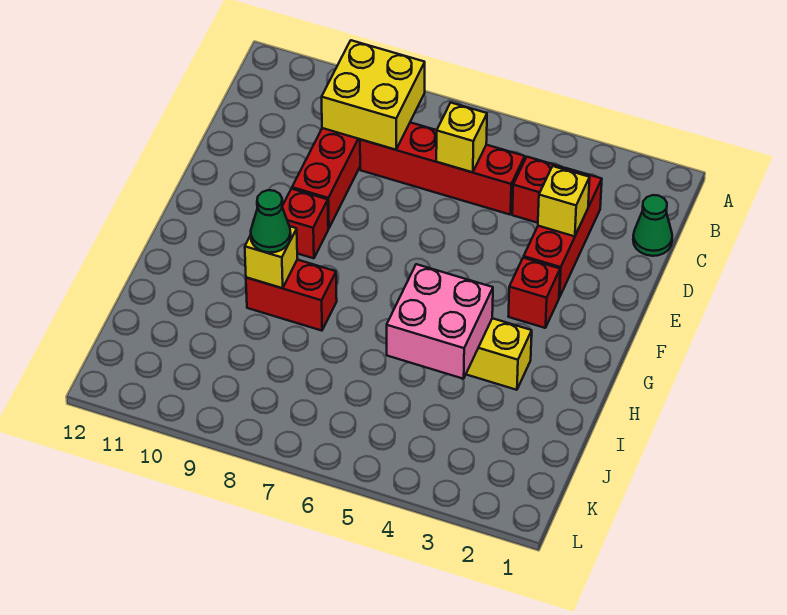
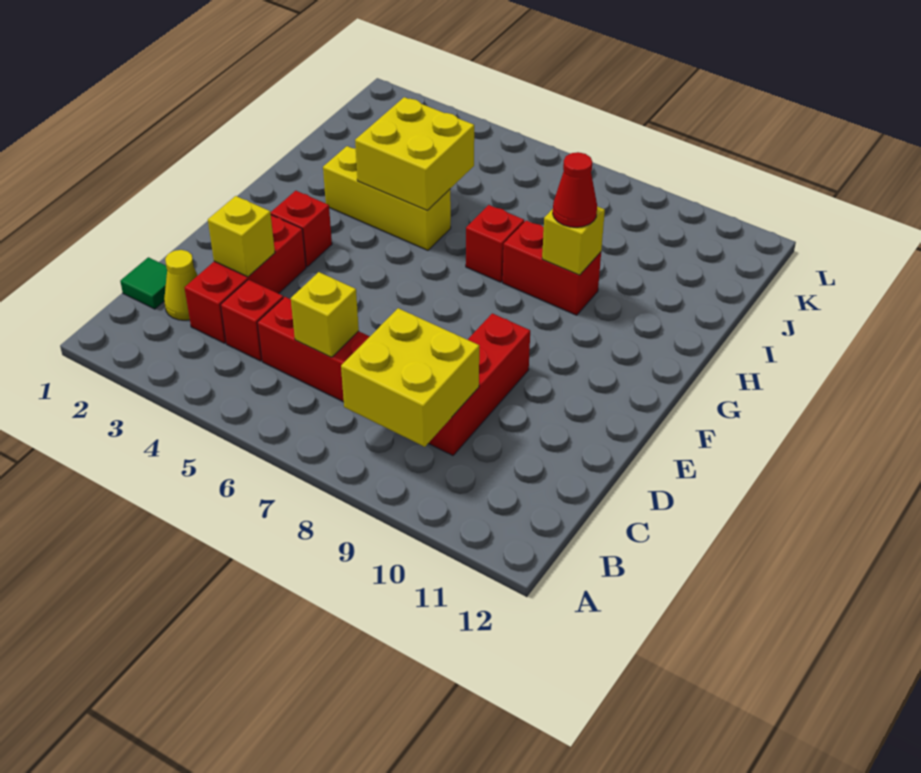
green 1x1 cone [633,195,672,256] -> green 1x1 tile [120,257,167,309]
none -> yellow 1x1 cone [164,250,198,320]
red 1x1 brick [282,189,328,258] -> red 1x1 brick moved to [466,205,524,282]
pink 2x2 brick [387,264,493,379] -> yellow 2x2 brick [355,97,474,210]
green 1x1 cone [251,190,291,253] -> red 1x1 cone [553,152,597,227]

